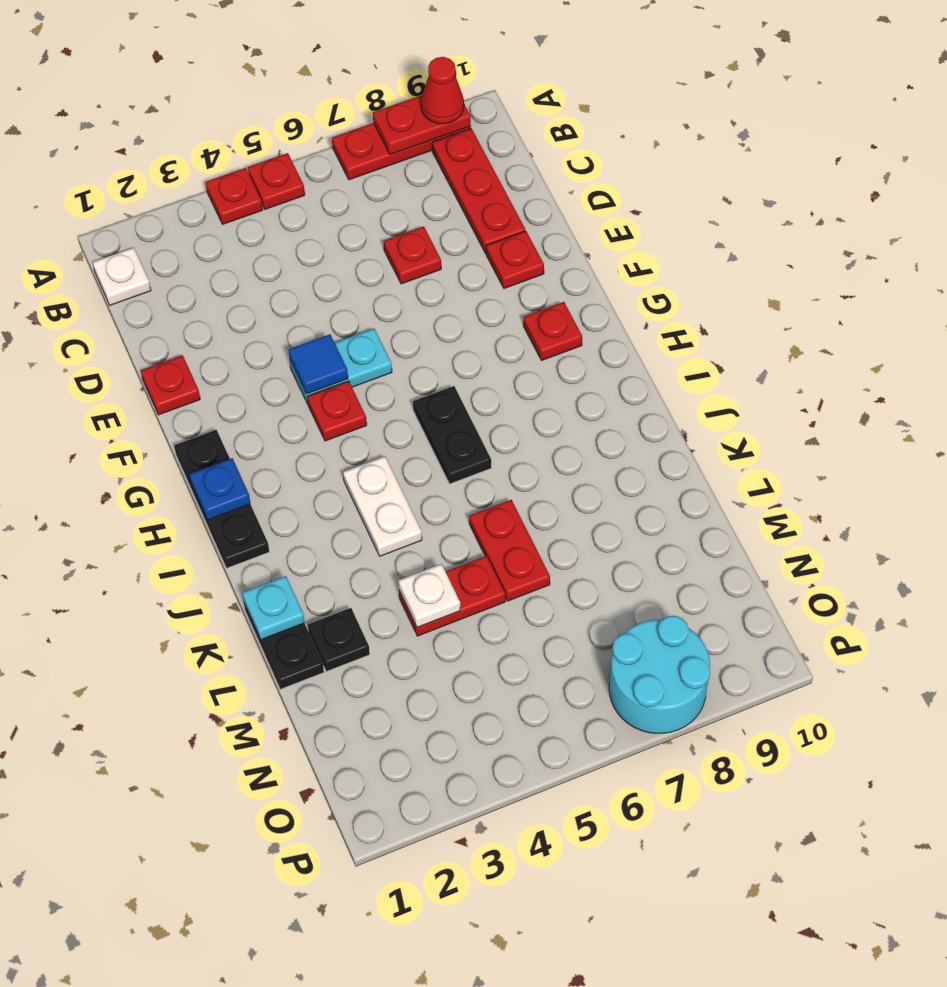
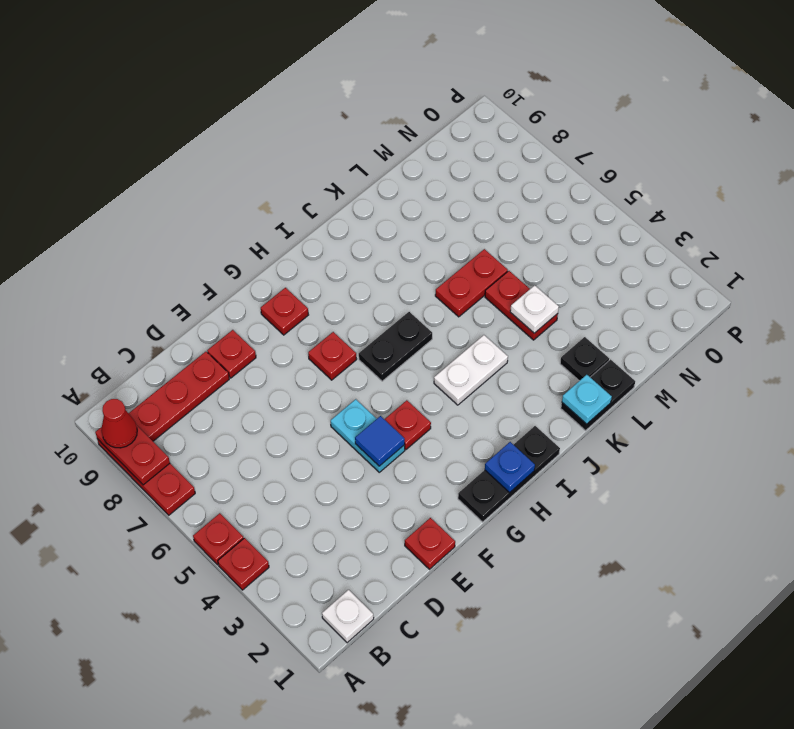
red 1x1 plate [384,226,441,284] -> red 1x1 plate moved to [308,332,357,380]
cyan 2x2 round brick [609,616,710,733] -> none

